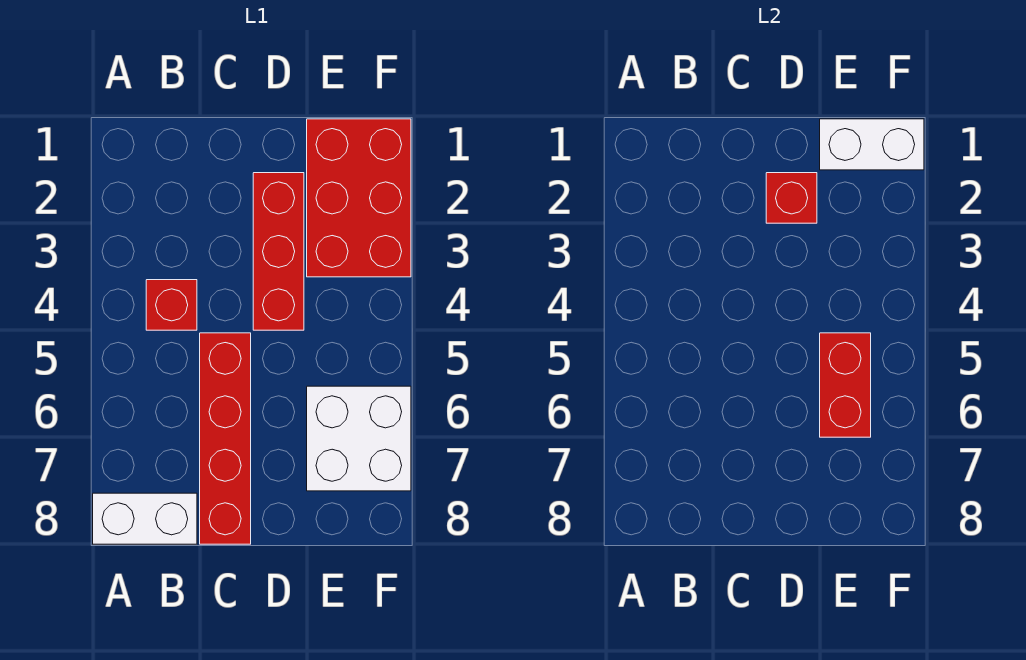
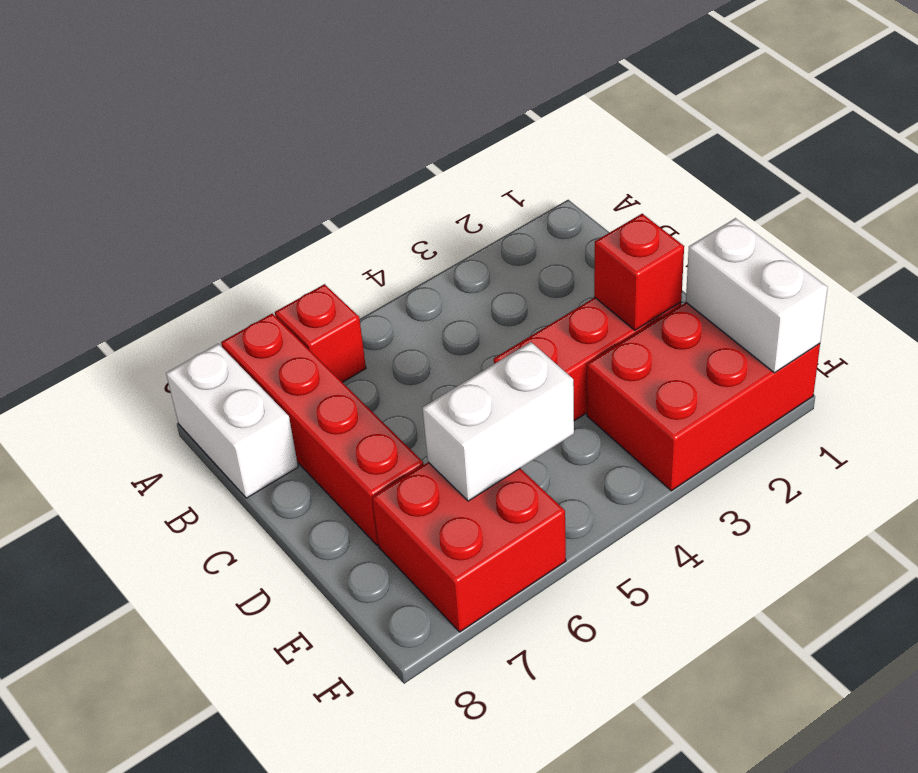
red 1x1 brick [146,280,197,330] -> red 1x1 brick moved to [275,284,366,382]
red 1x4 brick [200,333,251,544] -> red 1x4 brick turned to [221,314,424,545]
red 1x2 brick [820,333,871,437] -> white 1x2 brick [423,342,574,501]
white 2x2 brick [307,386,411,491] -> red 2x2 brick [372,462,566,632]

